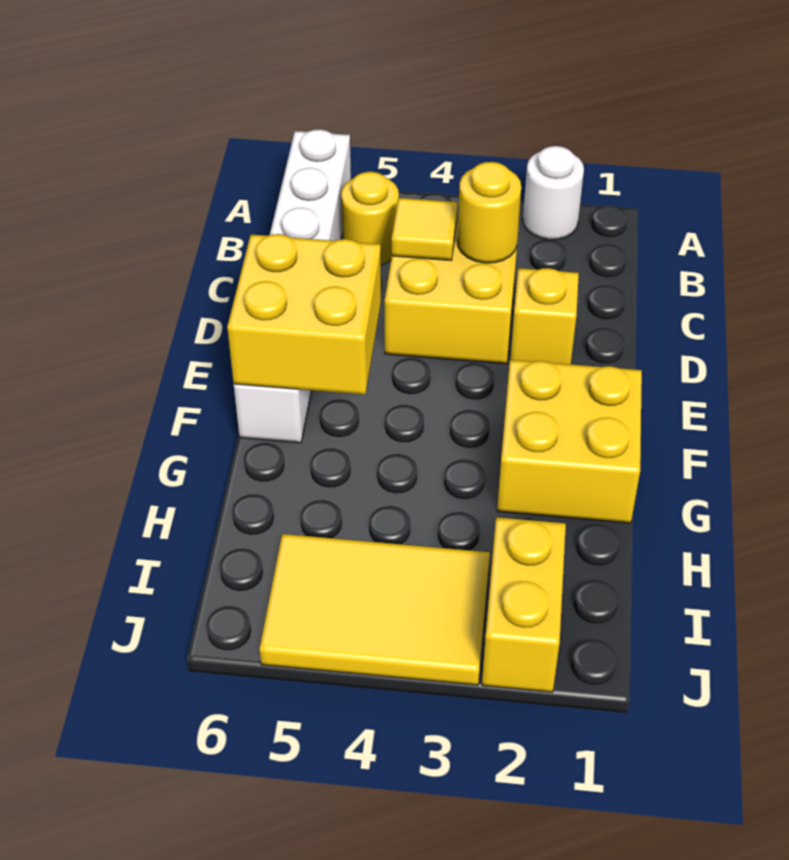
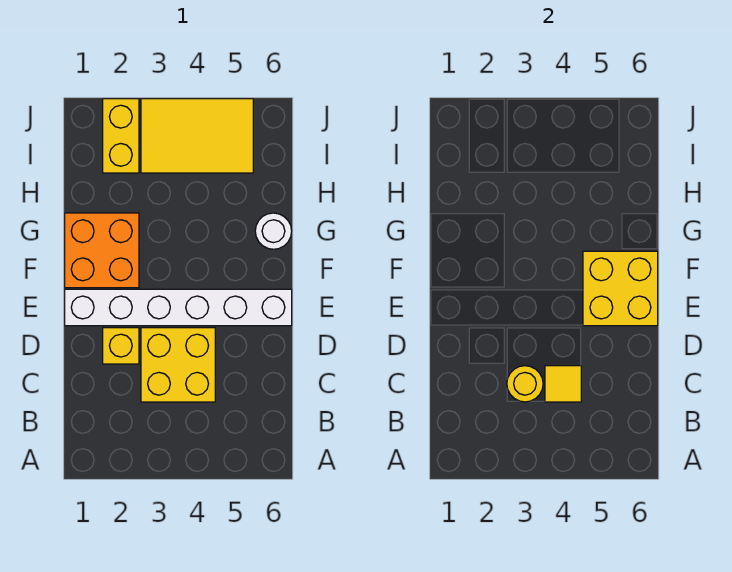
white 1x1 round brick [523,146,584,240] -> white 1x1 round brick moved to [255,213,292,249]
white 1x6 brick [234,129,351,443] -> white 1x6 brick turned to [65,289,292,326]
yellow 1x1 round brick [341,172,399,265] -> none
yellow 2x2 brick [497,360,642,523] -> orange 2x2 brick [65,213,139,288]

